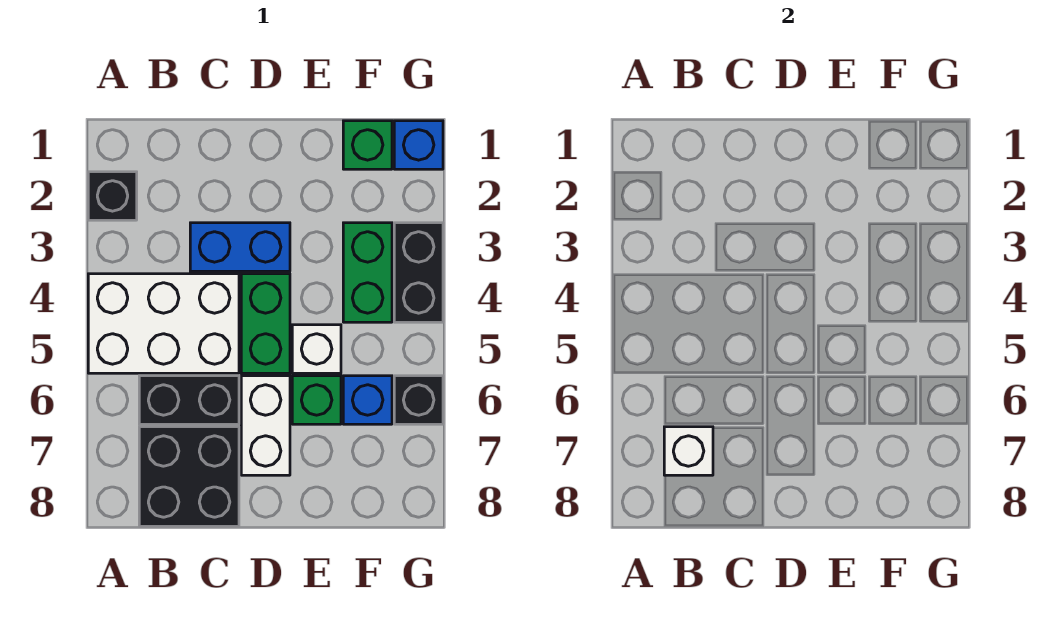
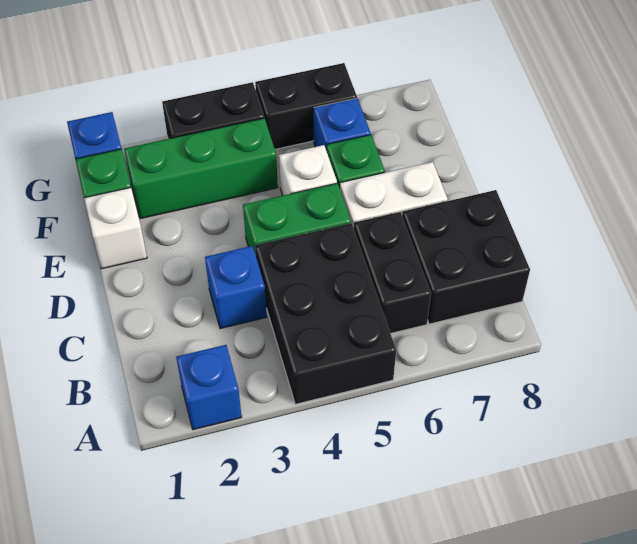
black 1x1 brick [88,172,137,220] -> blue 1x1 brick [176,345,242,430]
white 2x3 brick [88,274,239,373] -> black 2x3 brick [255,223,396,404]
white 1x1 brick [664,427,713,475] -> white 1x1 brick moved to [84,188,147,269]
blue 1x2 brick [190,223,290,271] -> blue 1x1 brick [205,246,267,329]
green 1x2 brick [343,223,392,322] -> green 1x3 brick [124,118,278,219]
black 1x1 brick [394,376,443,424] -> black 1x2 brick [255,63,357,149]

